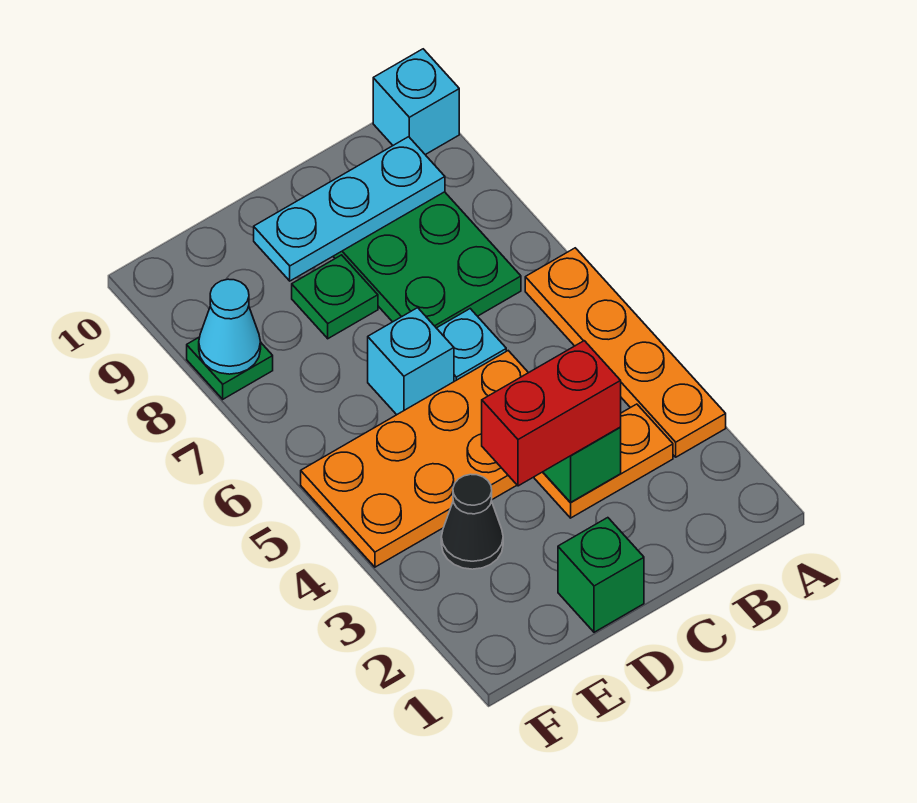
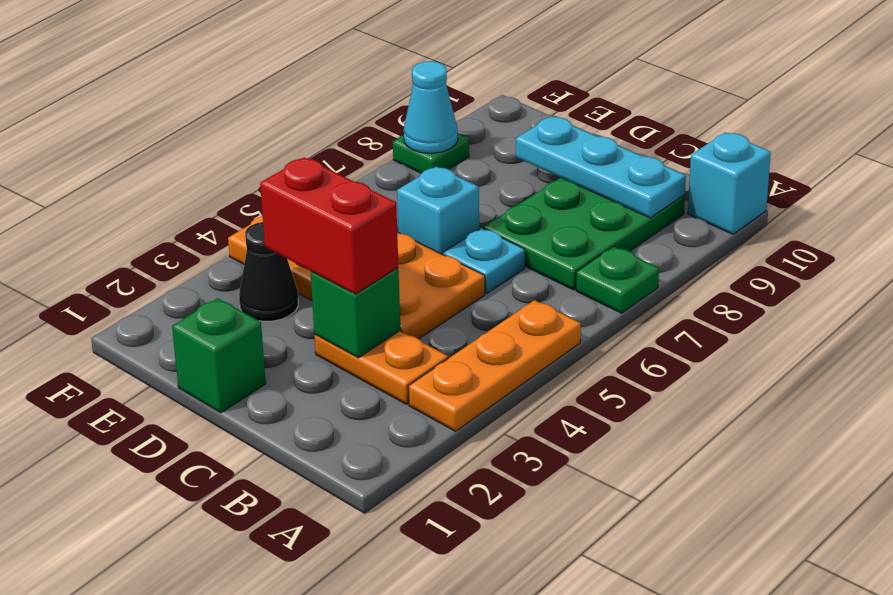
orange 1x4 plate [525,248,726,457] -> orange 1x3 plate [408,300,581,431]
green 1x1 plate [292,255,378,339] -> green 1x1 plate moved to [576,247,659,313]

